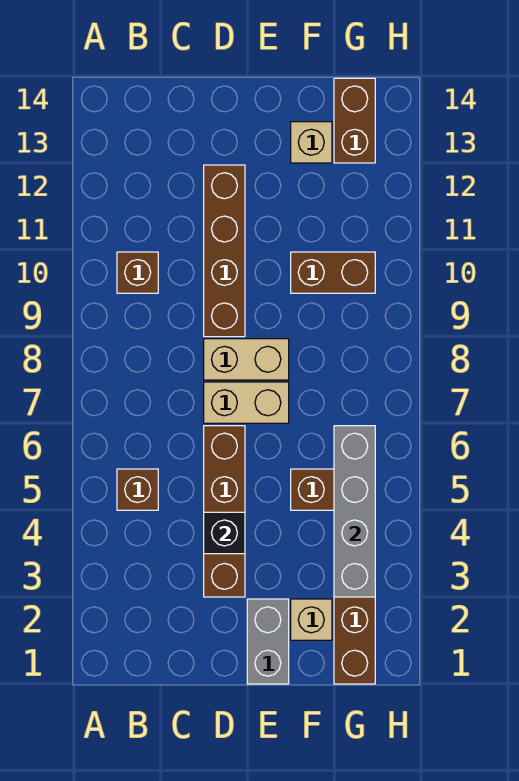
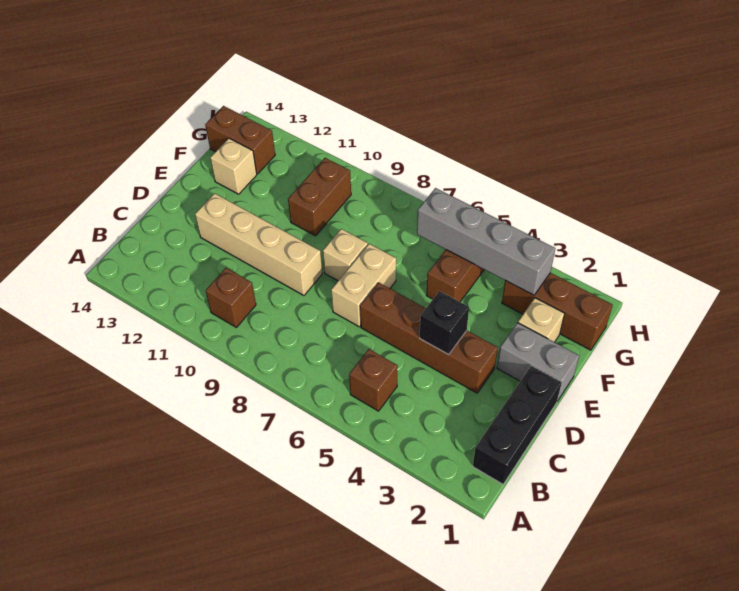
none -> black 1x3 brick [473,366,562,484]
tan 1x2 brick [204,339,289,380] -> tan 1x1 brick [323,229,368,281]
brown 1x4 brick [204,165,245,337] -> tan 1x4 brick [195,193,322,295]

